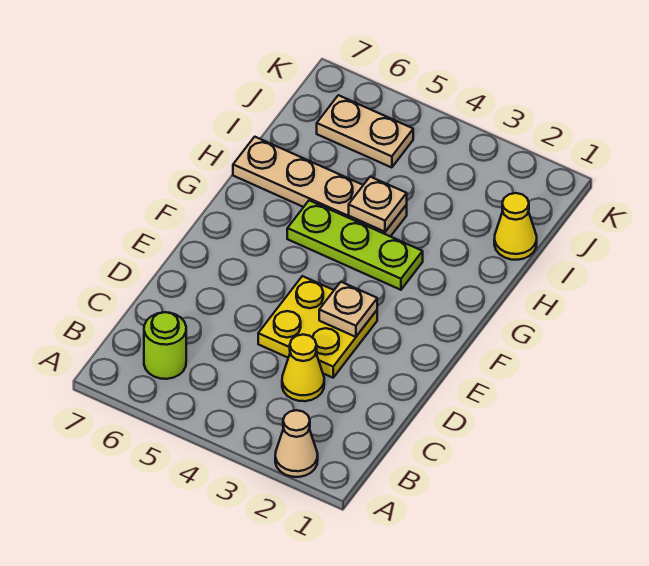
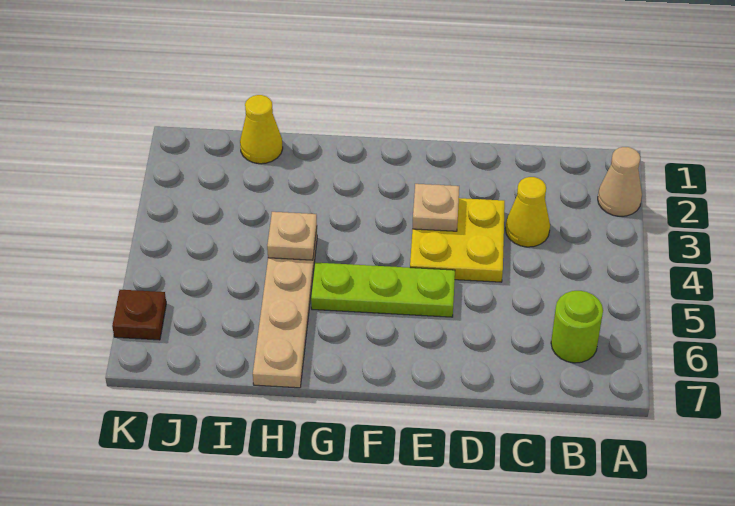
lime 1x3 plate [287,200,423,290] -> lime 1x3 plate turned to [311,262,455,317]
tan 1x2 plate [317,95,413,168] -> none
none -> brown 1x1 plate [112,290,166,340]

